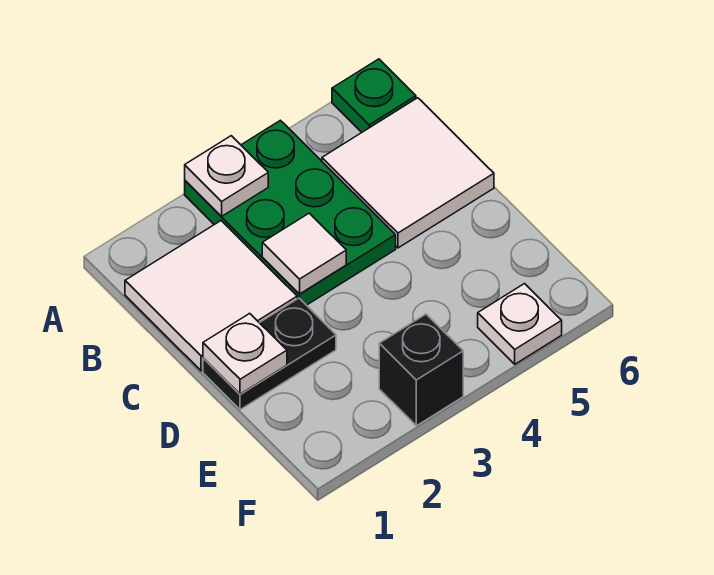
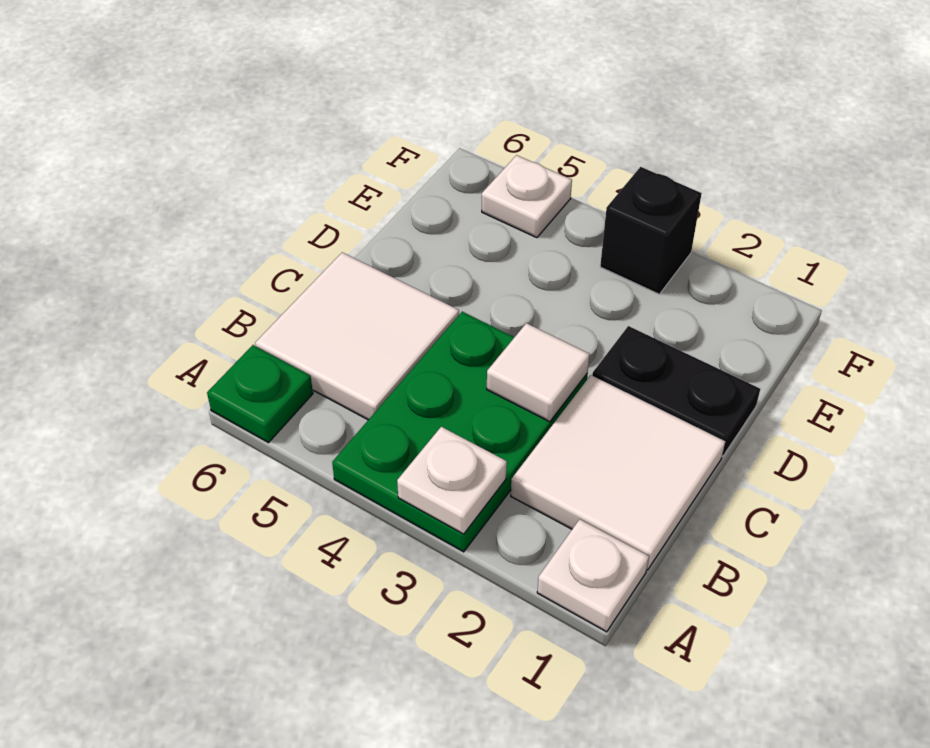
white 1x1 plate [203,313,287,394] -> white 1x1 plate moved to [537,519,649,632]

